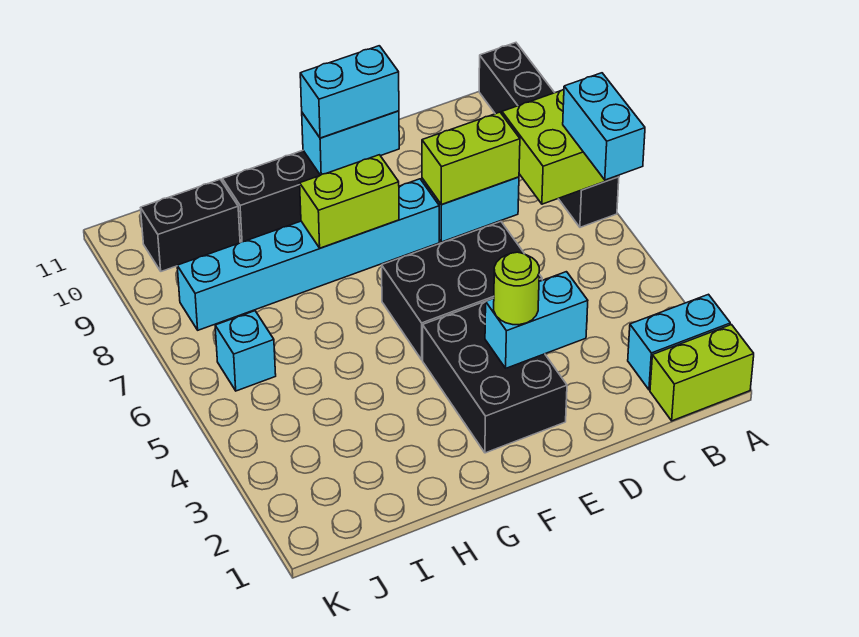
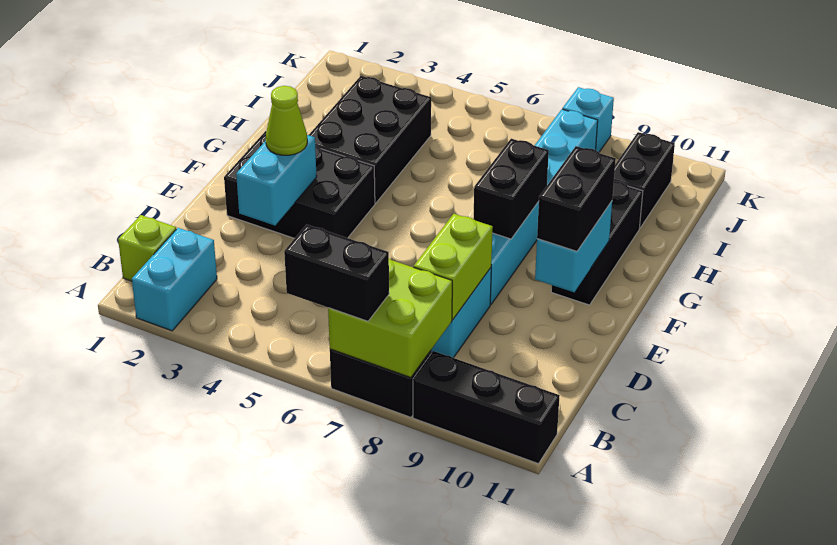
lime 1x2 brick [650,325,754,421] -> lime 1x1 brick [118,215,176,281]
cyan 1x2 brick [563,73,645,180] -> black 1x2 brick [284,224,389,321]
black 2x3 brick [382,222,542,360] -> black 2x3 brick moved to [309,76,431,203]
lime 1x1 round brick [494,252,539,325] -> lime 1x1 cone [266,86,307,155]
cyan 1x2 brick [300,46,399,138] -> black 1x2 brick [537,146,616,251]
lime 1x2 brick [300,155,399,248] -> black 1x2 brick [473,139,549,239]
cyan 1x1 brick [215,311,276,391] -> cyan 1x1 brick moved to [562,87,614,152]

